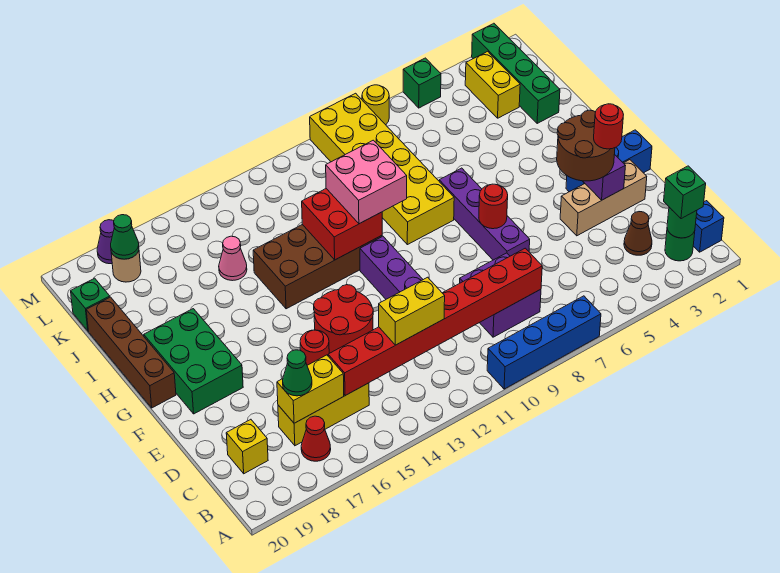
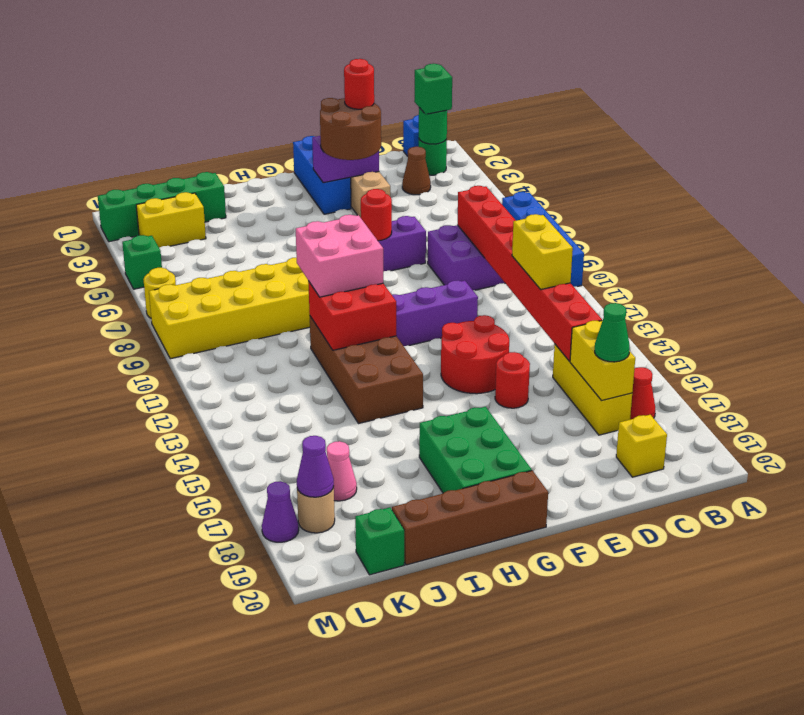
green 2x3 brick [144,309,243,414] -> green 2x3 brick turned to [419,407,532,493]
pink 1x1 cone [219,236,247,281] -> pink 1x1 cone moved to [327,441,357,501]
green 1x1 cone [111,215,139,259] -> purple 1x1 cone [297,436,334,497]

